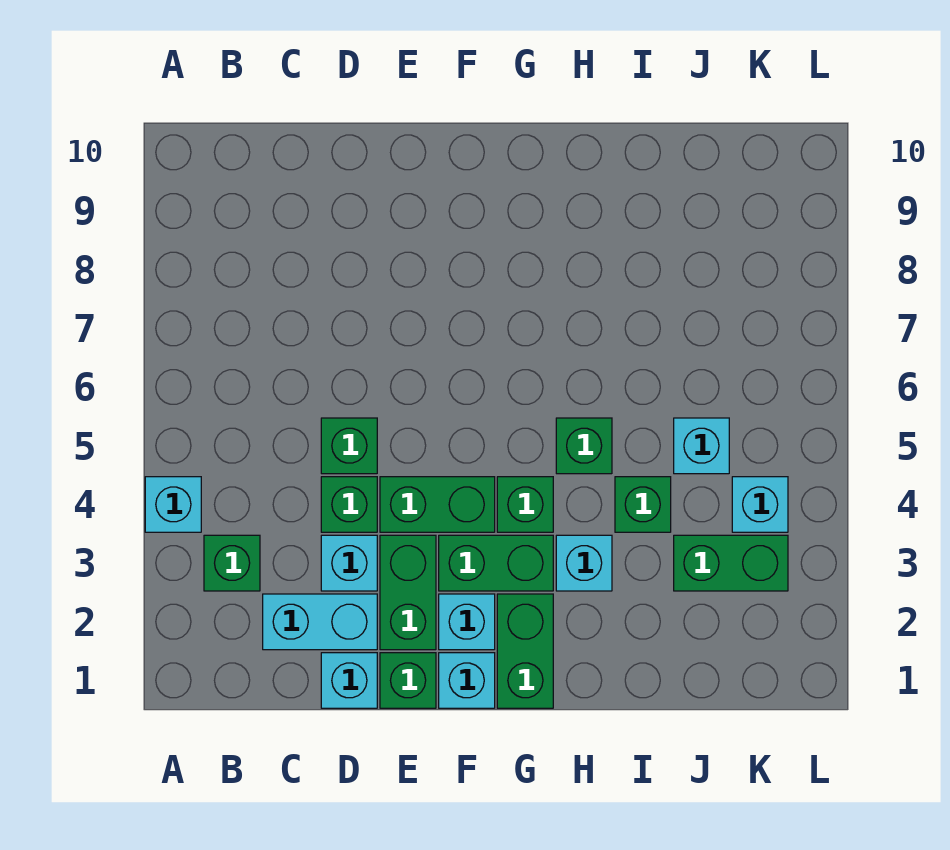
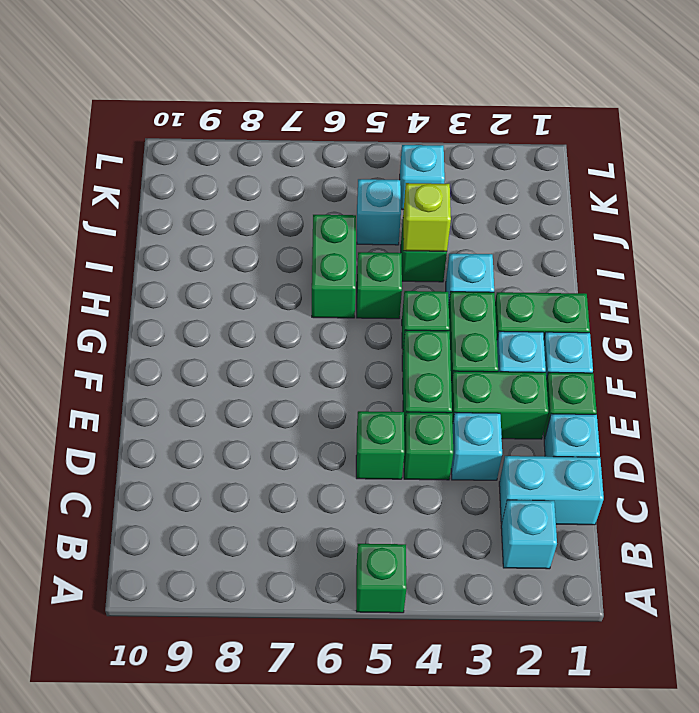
cyan 1x1 brick [145,477,201,532] -> cyan 1x1 brick moved to [501,500,557,569]
green 1x1 brick [204,535,260,591] -> green 1x1 brick moved to [356,544,407,613]
cyan 1x2 brick [263,594,377,650] -> cyan 1x2 brick turned to [499,456,604,525]
none -> lime 1x1 brick [403,183,451,251]
green 1x2 brick [674,535,788,591] -> green 1x2 brick moved to [312,215,356,318]

